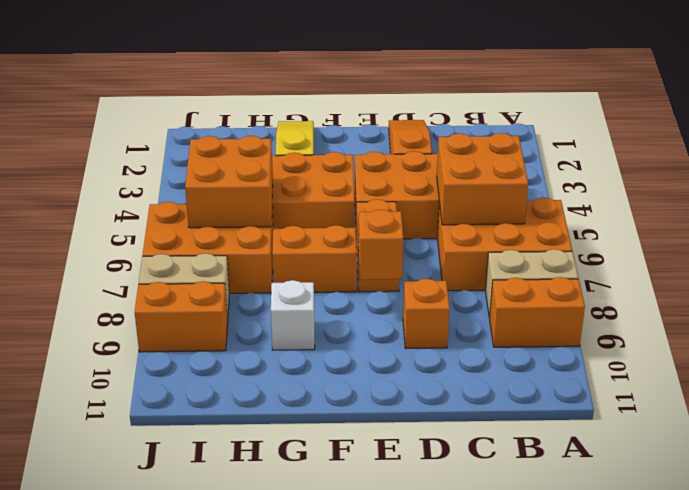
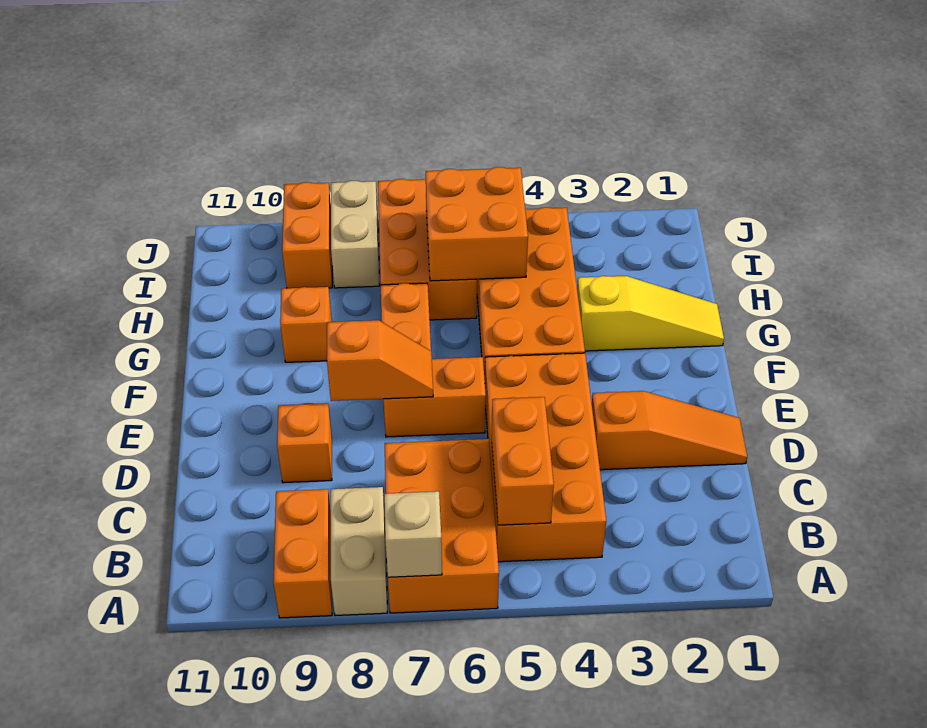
none -> tan 1x1 brick [384,491,442,577]
orange 2x2 brick [437,133,528,225] -> orange 1x2 brick [492,397,554,525]
white 1x1 brick [271,280,315,350] -> orange 1x1 brick [280,287,332,362]

